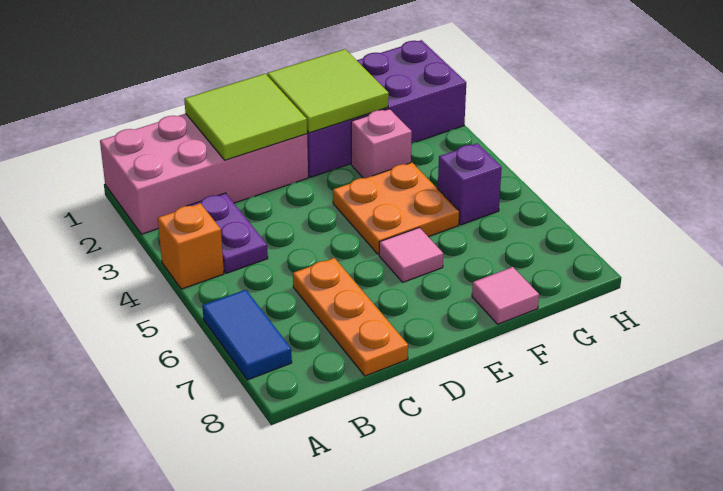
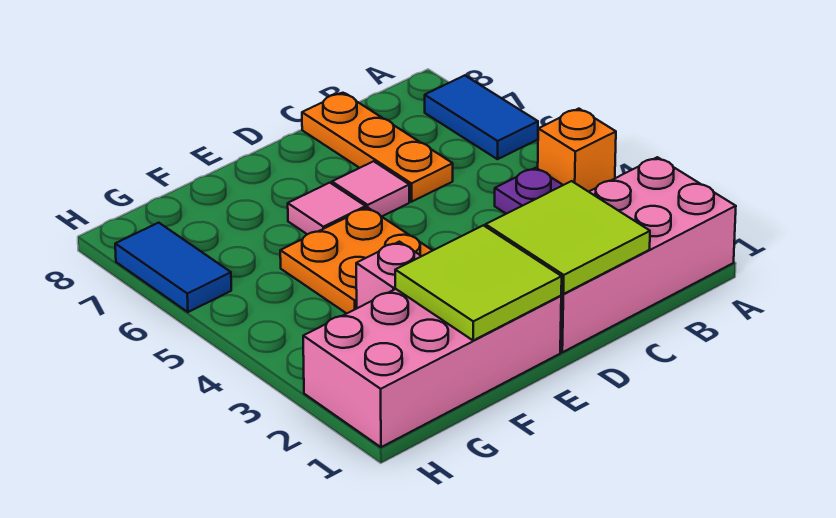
purple 2x4 brick [307,40,466,177] -> pink 2x4 brick [303,289,561,447]
pink 1x1 tile [472,267,539,324] -> pink 1x1 tile moved to [332,161,409,217]
purple 1x1 brick [437,143,502,225] -> none
none -> blue 1x2 tile [115,223,231,312]

